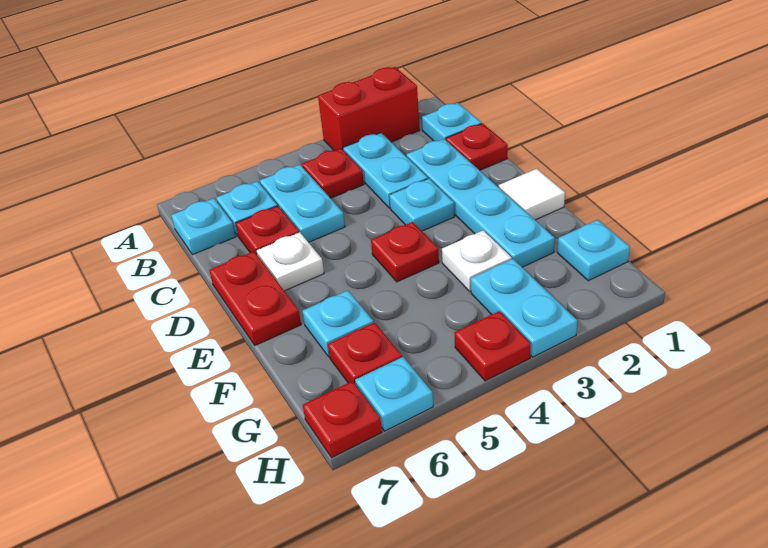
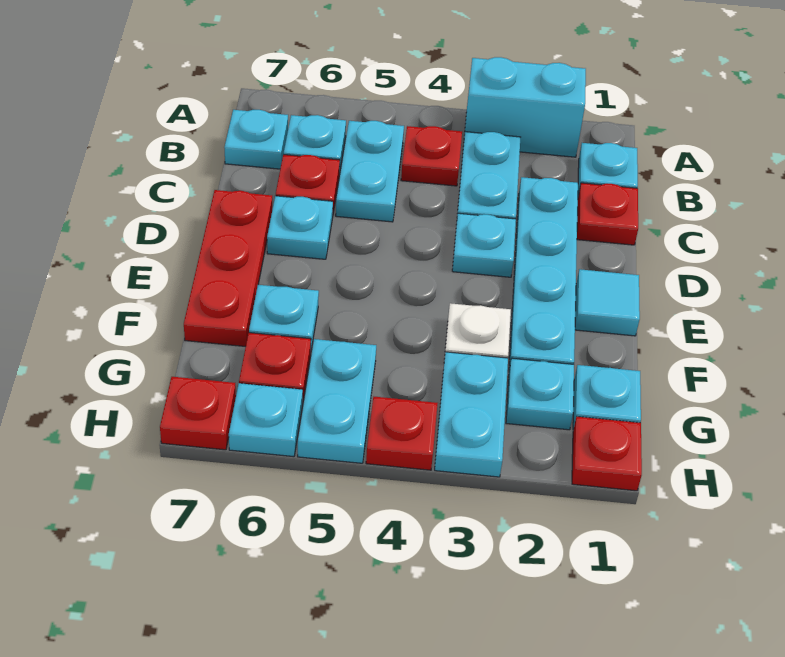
red 1x2 brick [318,67,420,151] -> cyan 1x2 brick [464,57,586,157]
white 1x1 plate [256,232,324,291] -> cyan 1x1 plate [267,196,333,259]
red 1x2 plate [209,251,301,345] -> red 1x3 plate [184,190,272,347]
white 1x1 tile [499,169,565,220] -> cyan 1x1 tile [575,269,640,336]
red 1x1 plate [371,222,439,282] -> red 1x1 plate moved to [572,417,642,491]
none -> cyan 1x1 plate [506,358,574,430]
none -> cyan 1x2 plate [298,339,376,463]

